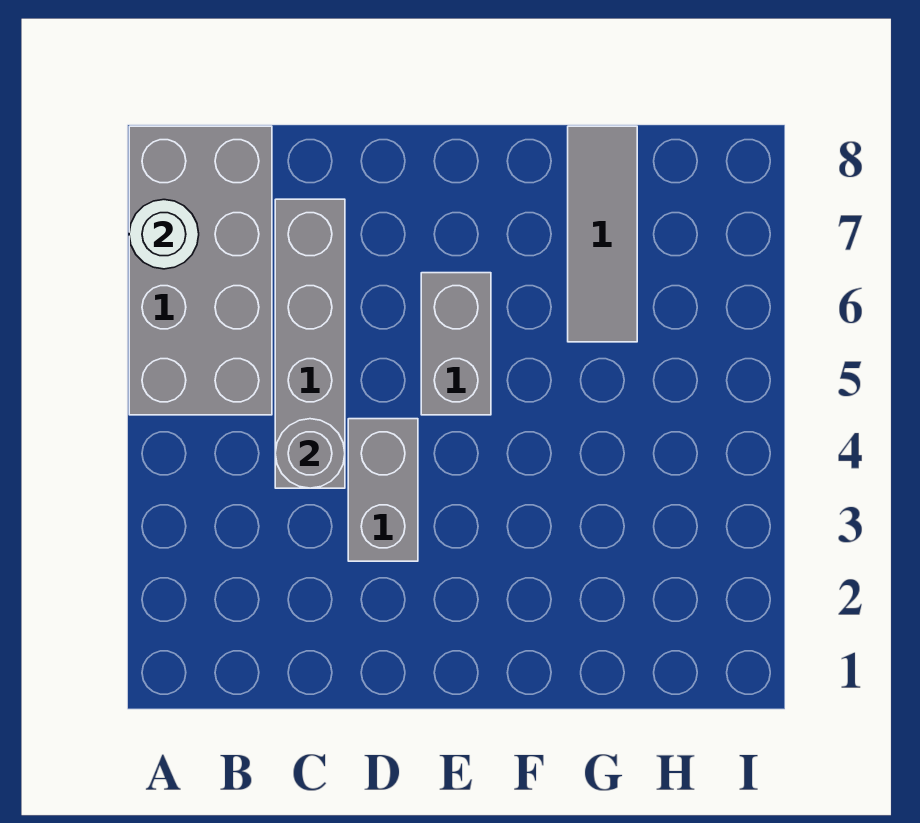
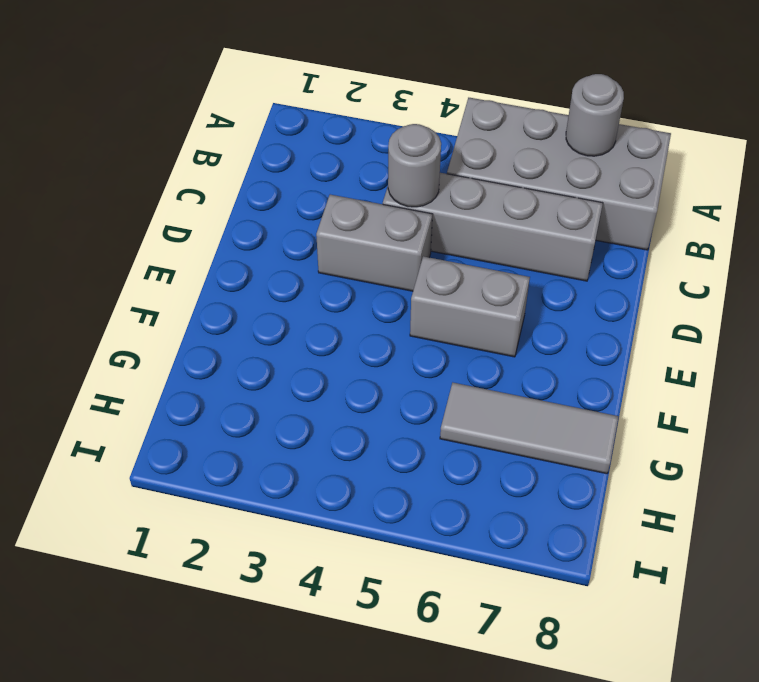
white 1x1 round brick [129,200,199,269] -> grey 1x1 round brick [566,74,624,156]

